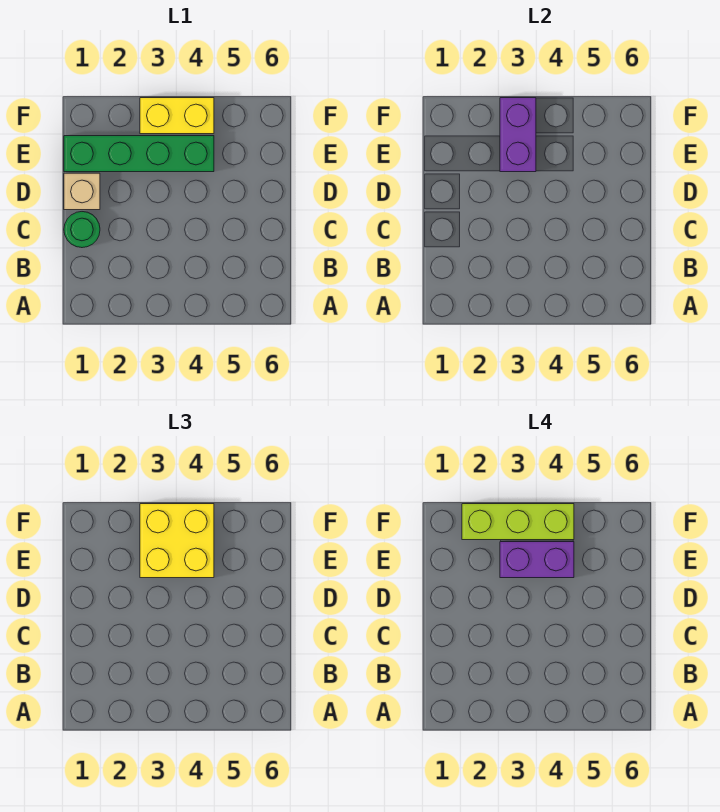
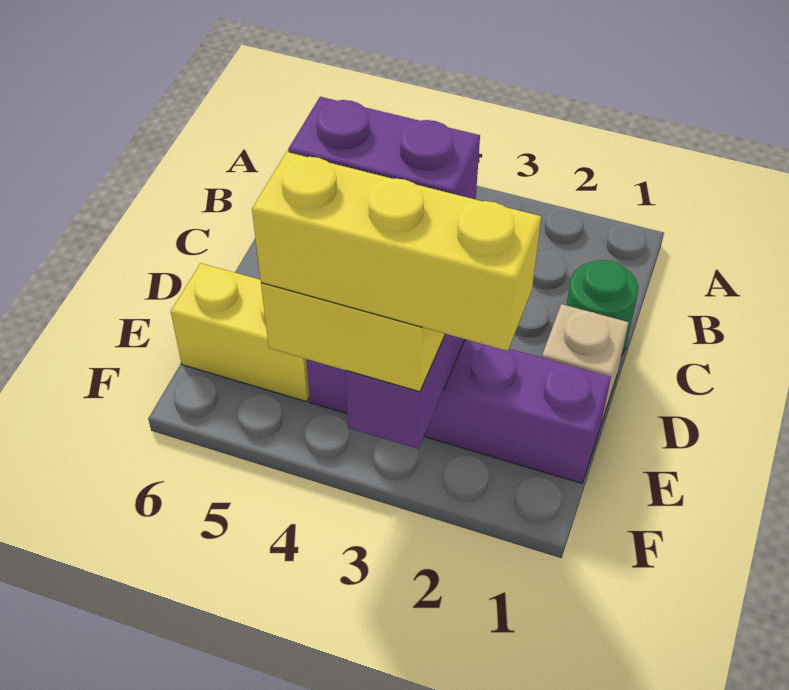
green 1x4 brick [64,136,214,172] -> purple 1x4 brick [306,339,611,483]
lime 1x3 brick [462,504,574,540] -> yellow 1x3 brick [252,152,541,351]
yellow 1x2 brick [140,98,214,134] -> yellow 1x2 brick moved to [171,263,309,402]

